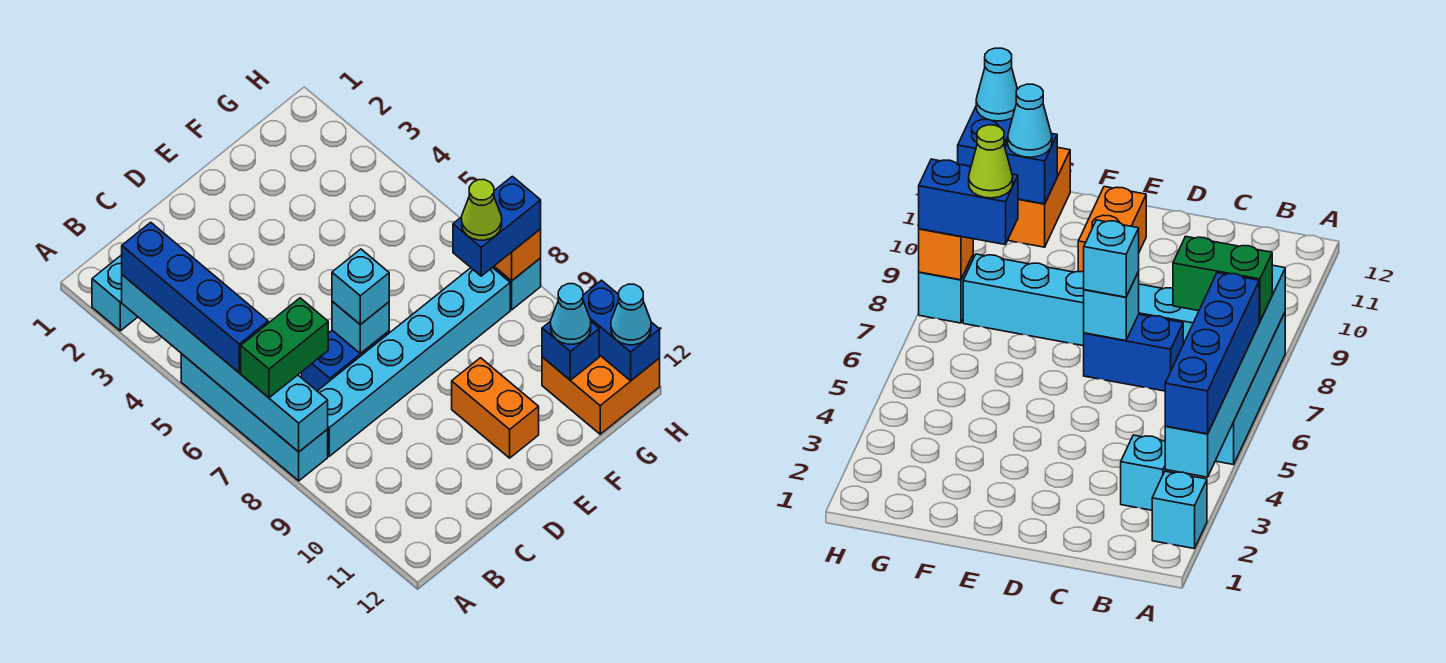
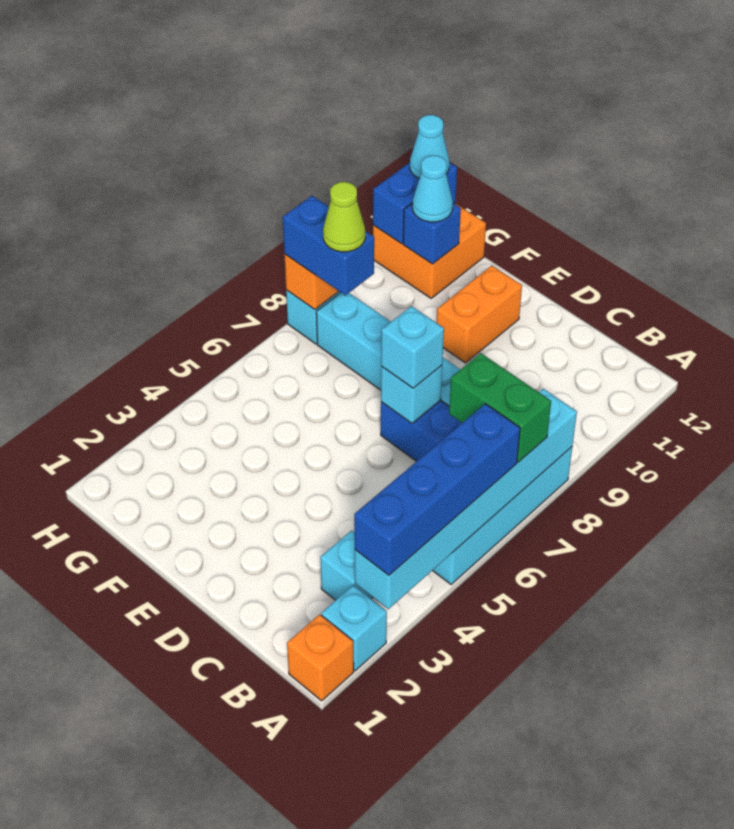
none -> orange 1x1 brick [287,614,354,701]

